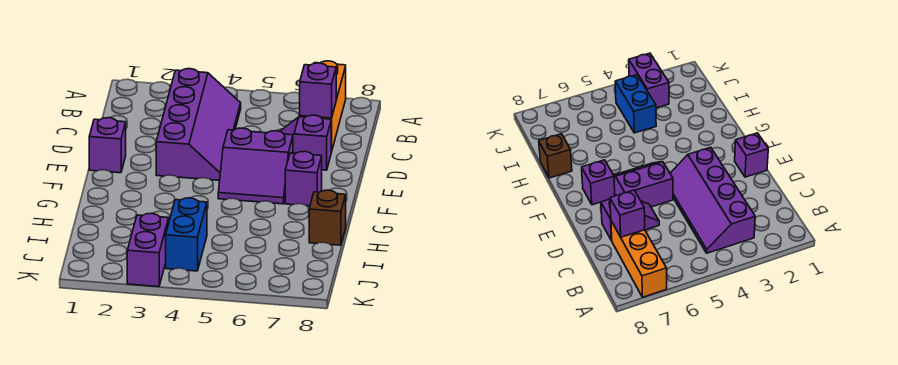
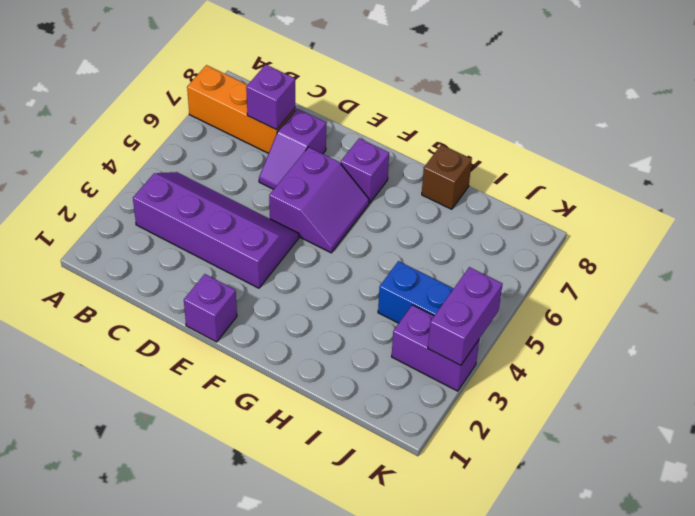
none -> purple 1x2 brick [428,267,503,365]

